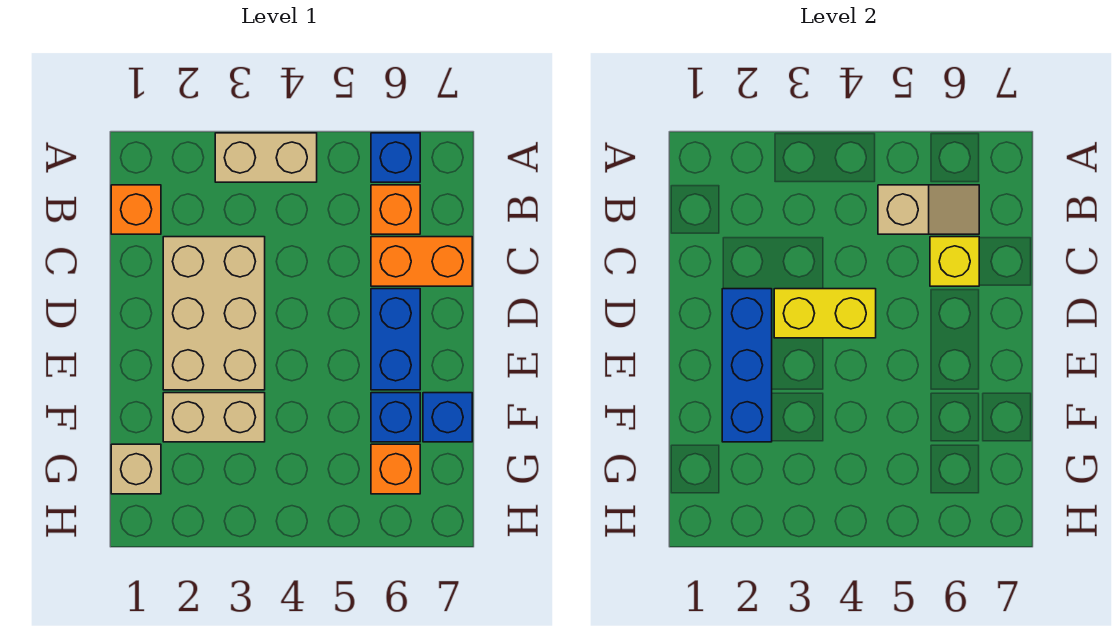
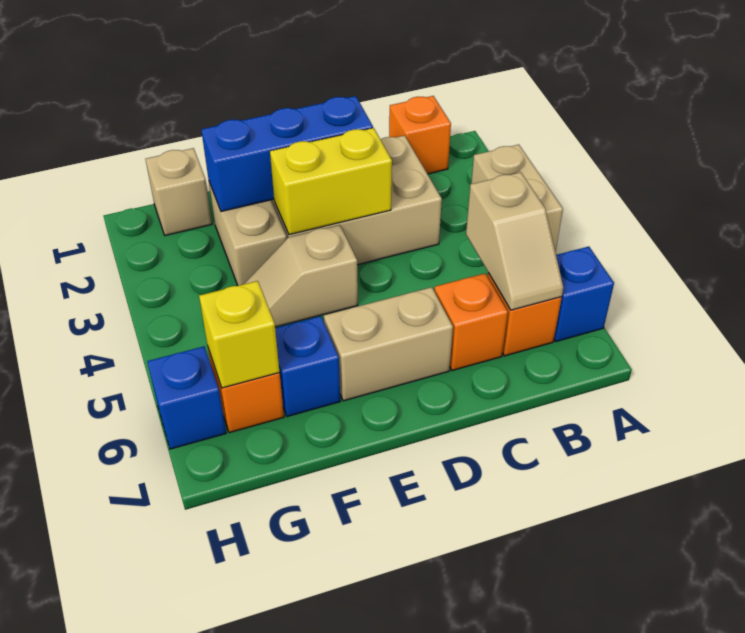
orange 1x2 brick [371,237,472,286] -> orange 1x1 brick [434,273,508,371]
yellow 1x1 brick [930,237,979,286] -> yellow 1x1 brick moved to [199,281,280,388]
yellow 1x2 brick [774,289,876,338] -> yellow 1x2 brick turned to [270,128,392,235]
blue 1x2 brick [371,289,420,390] -> tan 1x2 brick [324,287,453,401]
none -> tan 1x2 slope [244,225,358,327]
blue 1x1 brick [423,393,472,442] -> blue 1x1 brick moved to [147,346,226,449]

